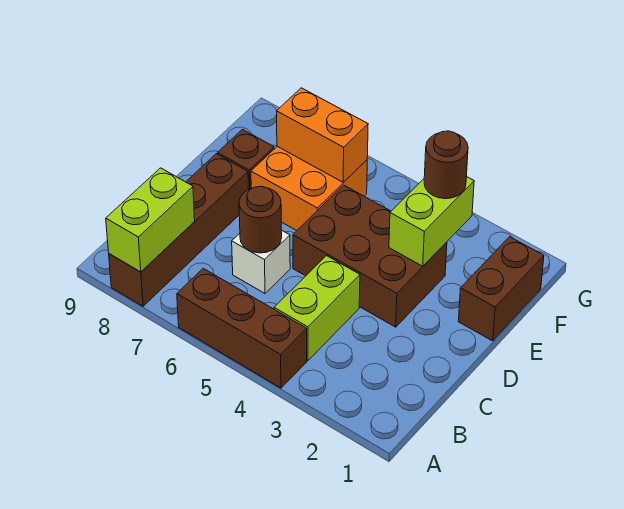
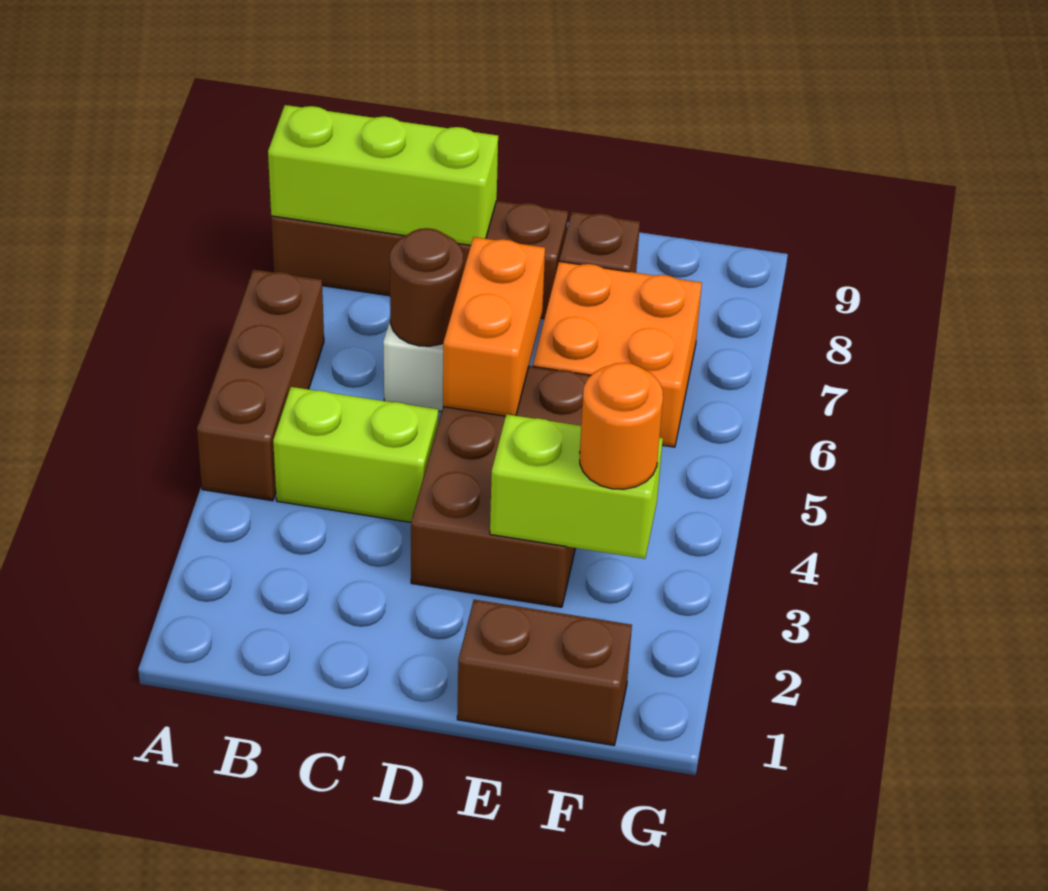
lime 1x2 brick [106,168,195,272] -> lime 1x3 brick [268,105,498,245]
brown 1x1 round brick [424,131,468,199] -> orange 1x1 round brick [580,363,663,489]
orange 1x2 brick [277,88,368,182] -> orange 1x2 brick moved to [443,237,545,416]

